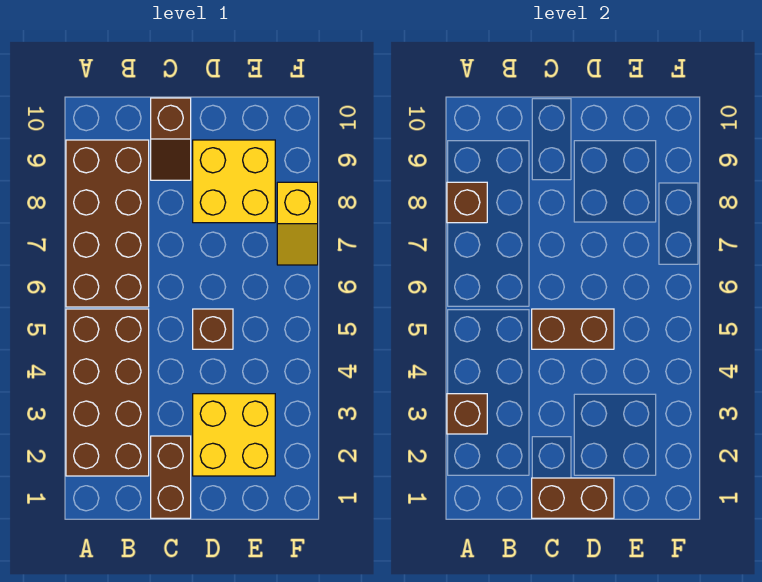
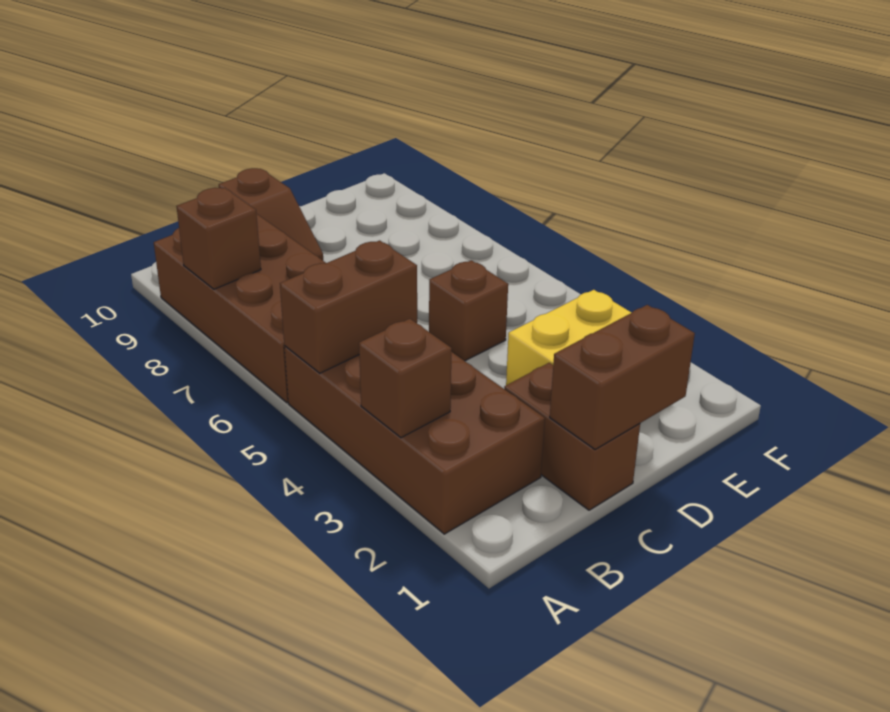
brown 1x2 brick [532,309,614,349] -> brown 1x2 brick moved to [280,240,417,373]
yellow 2x2 brick [193,140,275,223] -> none
yellow 1x2 slope [277,182,318,265] -> none

